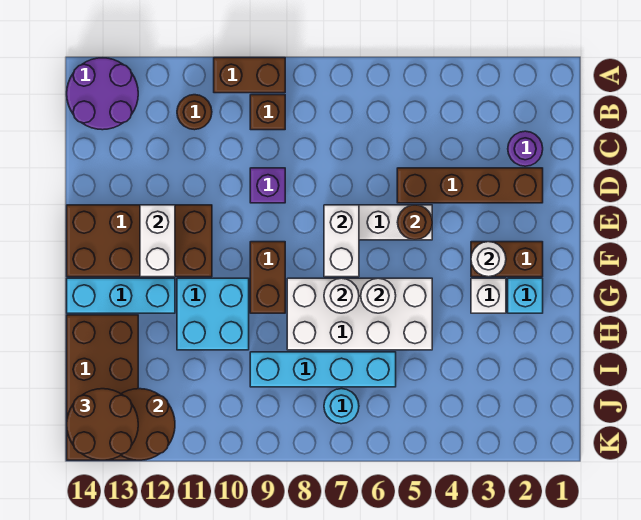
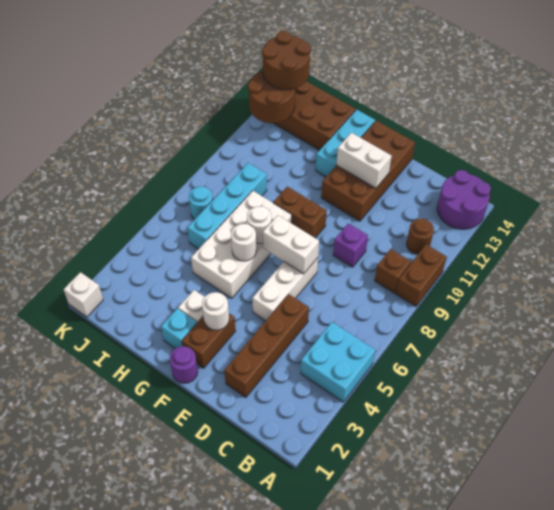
purple 1x1 round brick [508,131,543,166] -> purple 1x1 round brick moved to [170,346,198,383]
brown 1x1 round brick [397,205,432,240] -> none
cyan 2x2 brick [177,278,249,350] -> cyan 2x2 brick moved to [301,322,375,402]
none -> white 1x1 brick [64,272,103,317]

